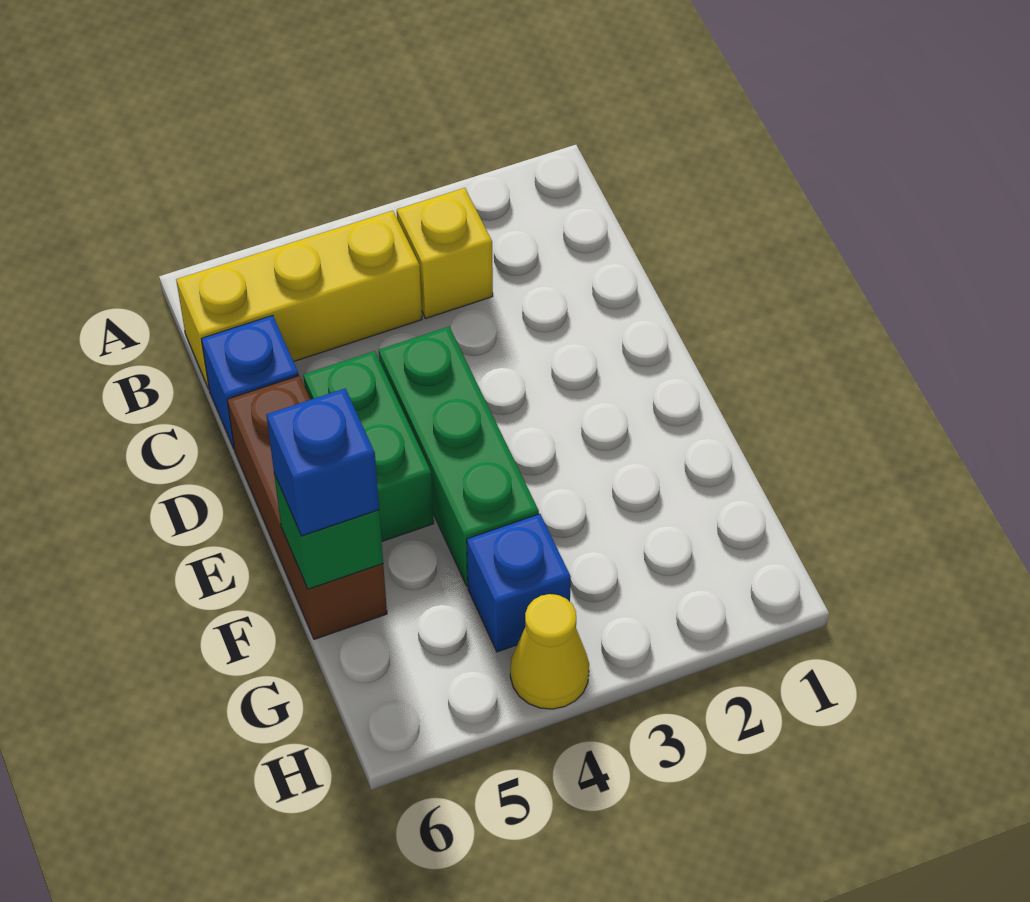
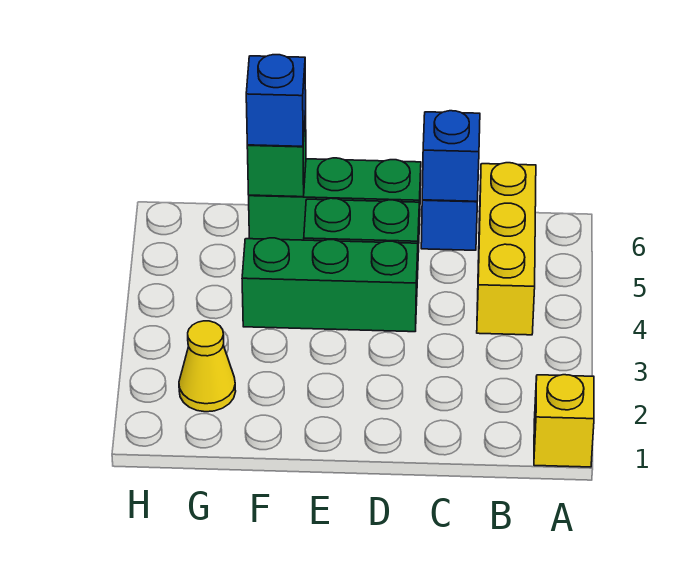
yellow 1x1 brick [397,188,493,318] -> yellow 1x1 brick moved to [534,375,594,467]
brown 1x3 brick [227,376,387,639] -> green 1x3 brick [249,158,421,240]
blue 1x1 brick [467,514,571,652] -> blue 1x1 brick moved to [422,111,480,201]
yellow 1x1 cone [510,594,589,709] -> yellow 1x1 cone moved to [179,321,236,412]

